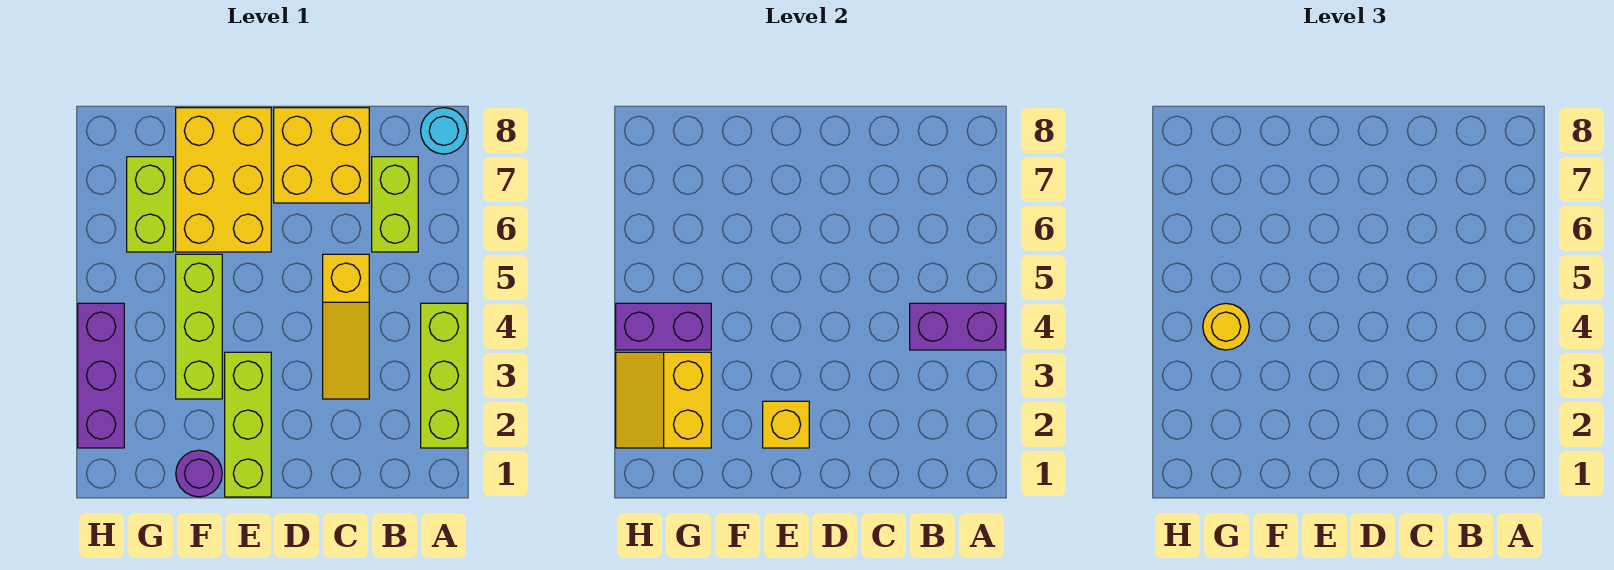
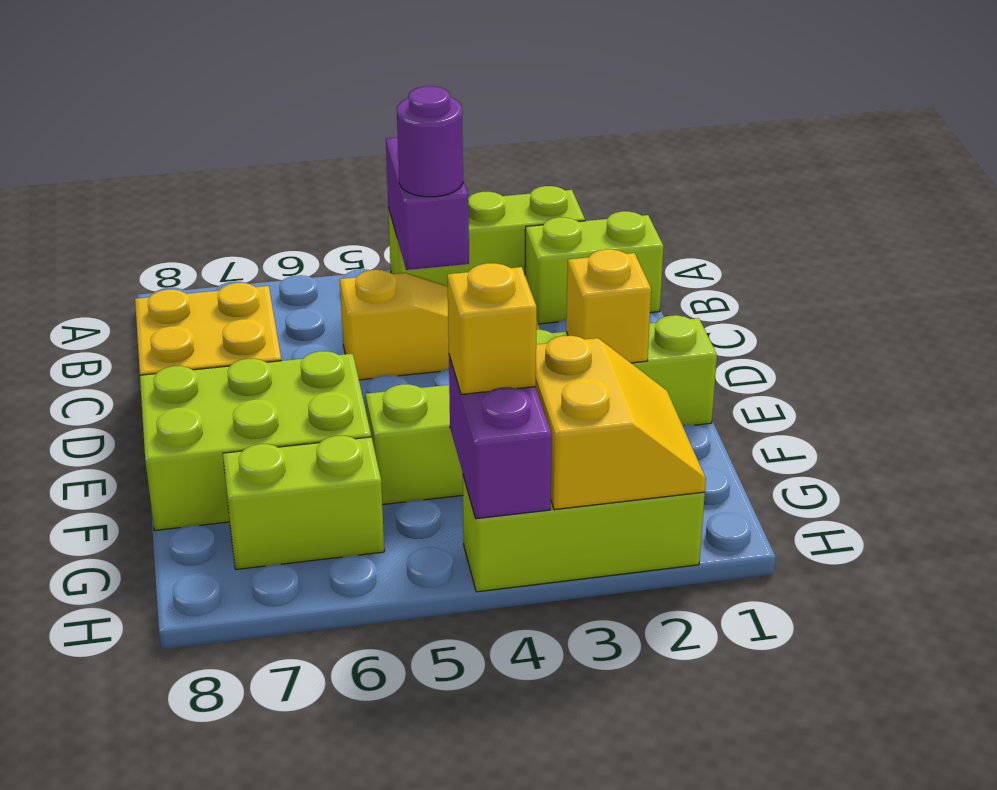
cyan 1x1 round brick [421,108,467,154] -> none
lime 1x2 brick [372,157,418,252] -> lime 1x2 brick moved to [525,211,664,324]
yellow 2x3 brick [176,108,271,252] -> lime 2x3 brick [140,351,371,530]
purple 1x1 round brick [176,450,222,497] -> purple 1x1 round brick moved to [397,86,463,197]
yellow 2x2 slope [616,352,711,448] -> yellow 2x2 slope turned to [536,336,706,510]
yellow 1x1 round brick [1203,303,1249,350] -> yellow 1x1 brick [447,263,537,394]
purple 1x3 brick [78,303,124,448] -> lime 1x3 brick [463,476,705,592]

